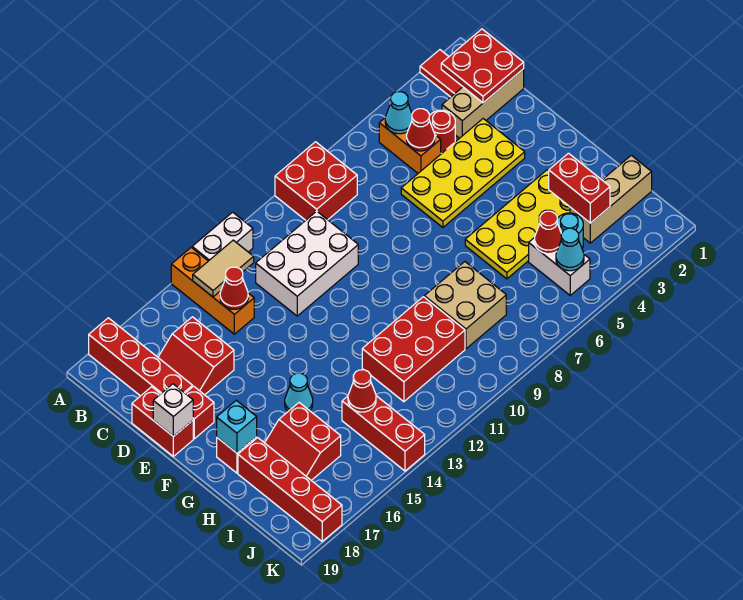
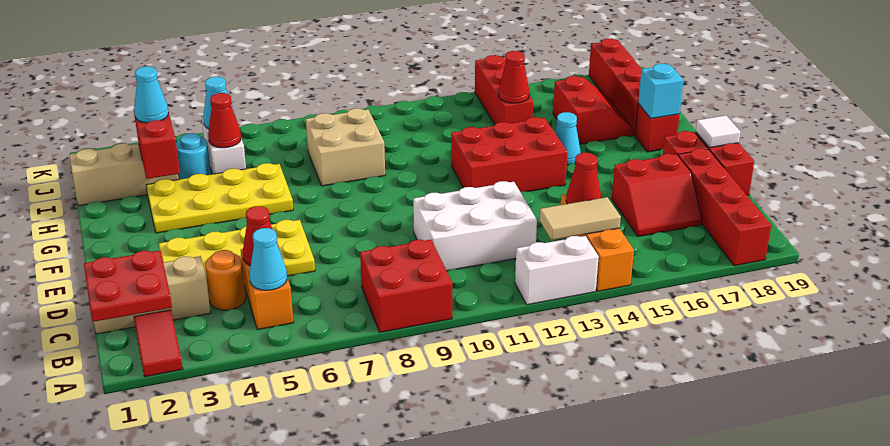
red 1x1 round brick [429,110,455,153] -> orange 1x1 round brick [205,250,246,310]
red 2x2 slope [158,317,234,395] -> red 2x2 slope turned to [612,154,702,236]
white 1x1 brick [153,384,193,437] -> white 1x1 tile [696,115,740,148]
red 2x3 brick [362,297,465,402] -> red 2x3 brick moved to [451,117,567,192]
none -> cyan 1x1 cone [134,66,169,123]

